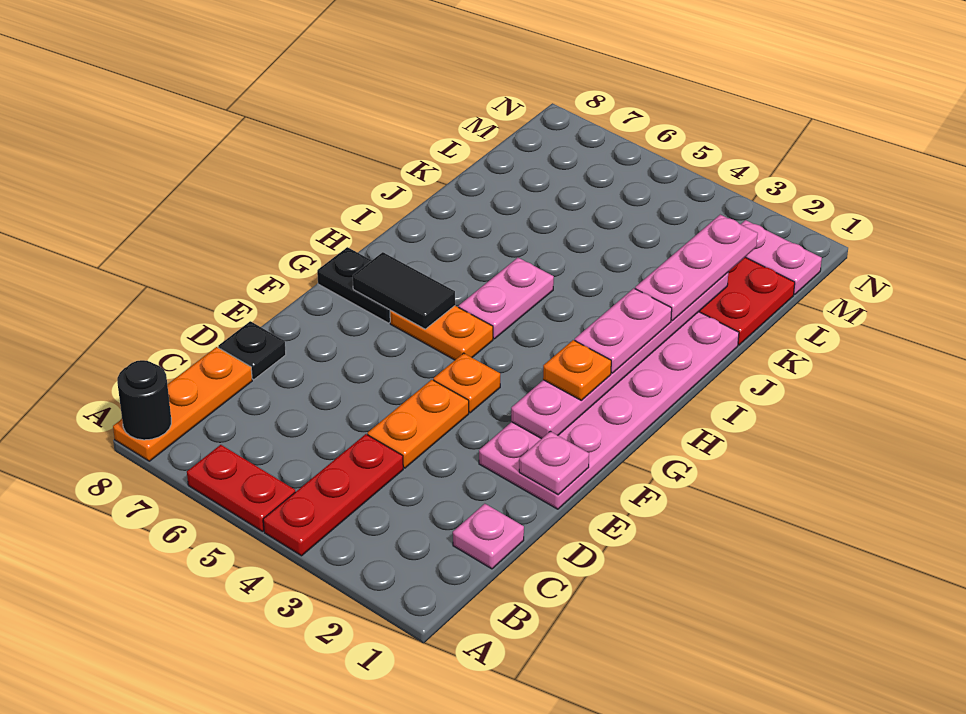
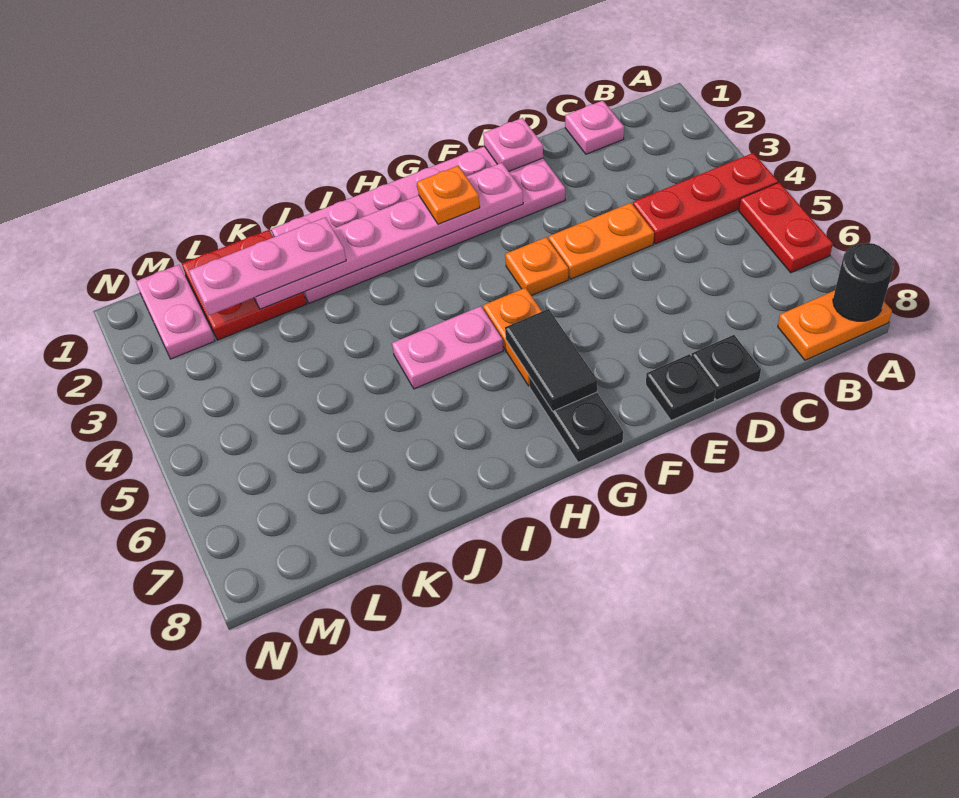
orange 1x3 plate [113,347,252,461] -> orange 1x2 plate [778,290,892,360]
none -> black 1x1 plate [646,354,716,421]
pink 1x2 plate [575,288,672,373] -> none

